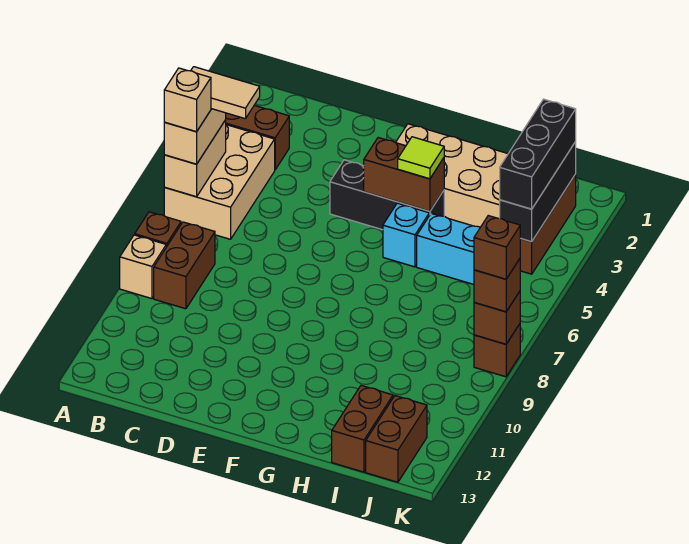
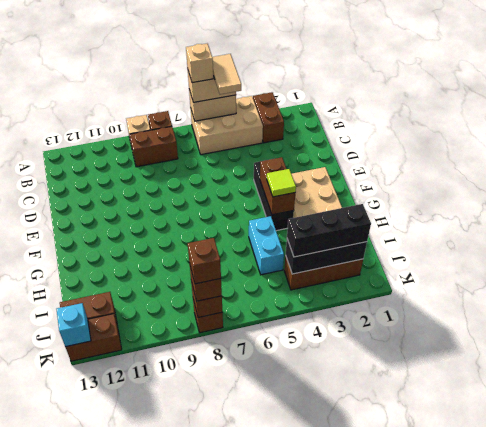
cyan 1x1 brick [383,203,429,267] -> cyan 1x1 brick moved to [57,303,91,347]
brown 1x2 brick [332,386,393,472] -> brown 1x2 brick moved to [66,314,122,361]

